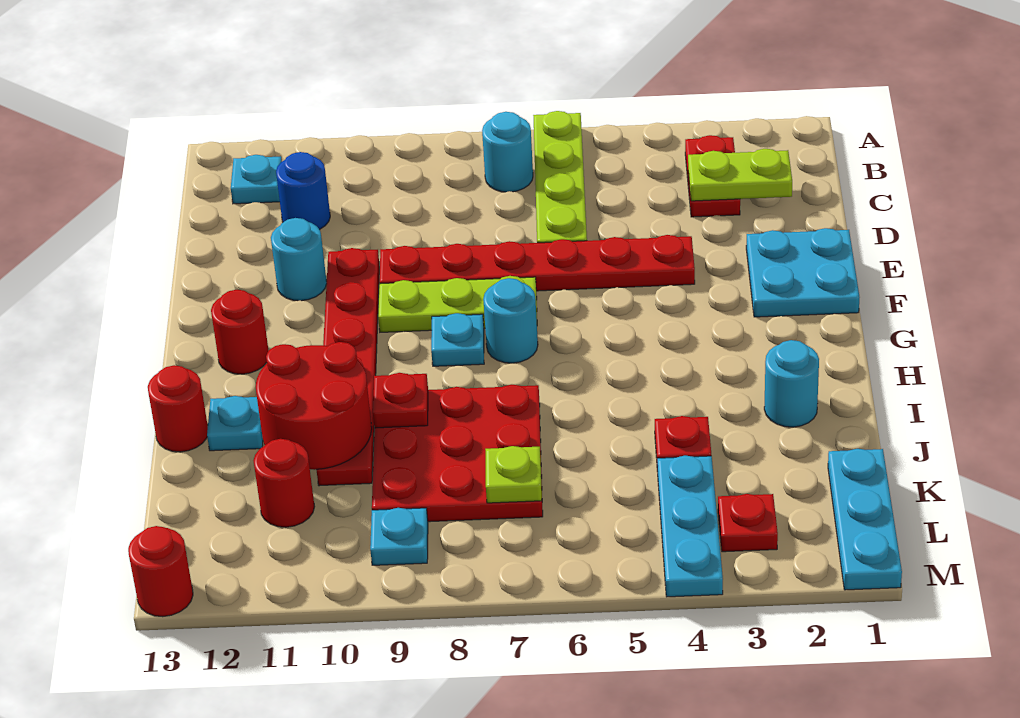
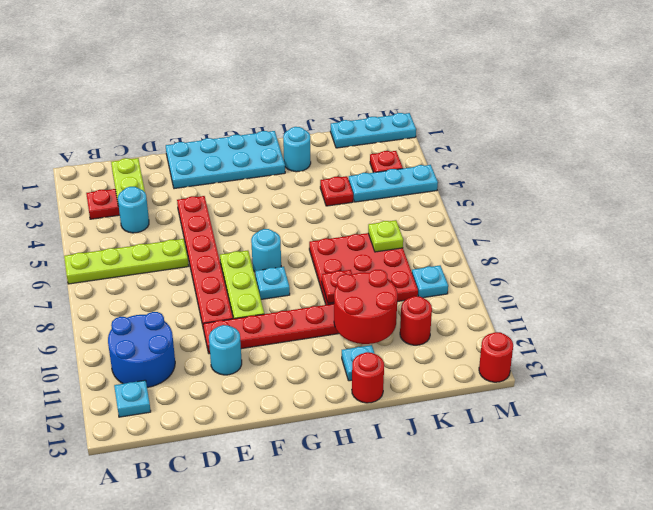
cyan 1x1 round brick [482,112,533,192] -> cyan 1x1 round brick moved to [118,187,149,233]
blue 1x1 round brick [276,152,330,230] -> blue 2x2 round brick [108,312,175,387]
cyan 2x2 plate [746,228,860,317] -> cyan 2x4 plate [166,131,285,189]
red 1x1 round brick [211,290,269,374] -> none

